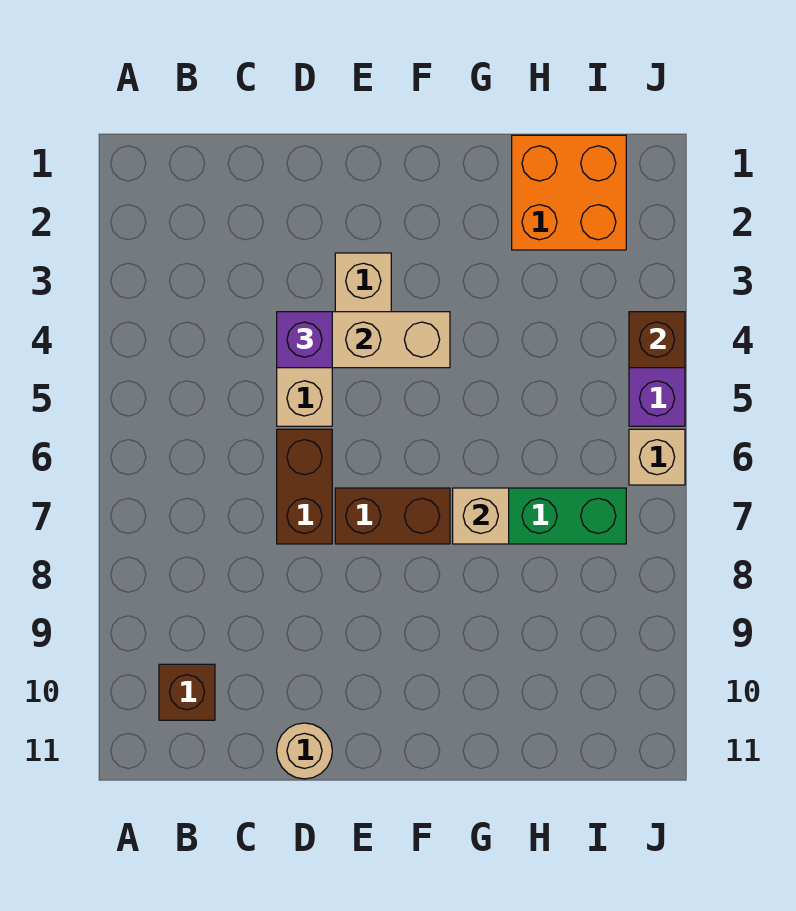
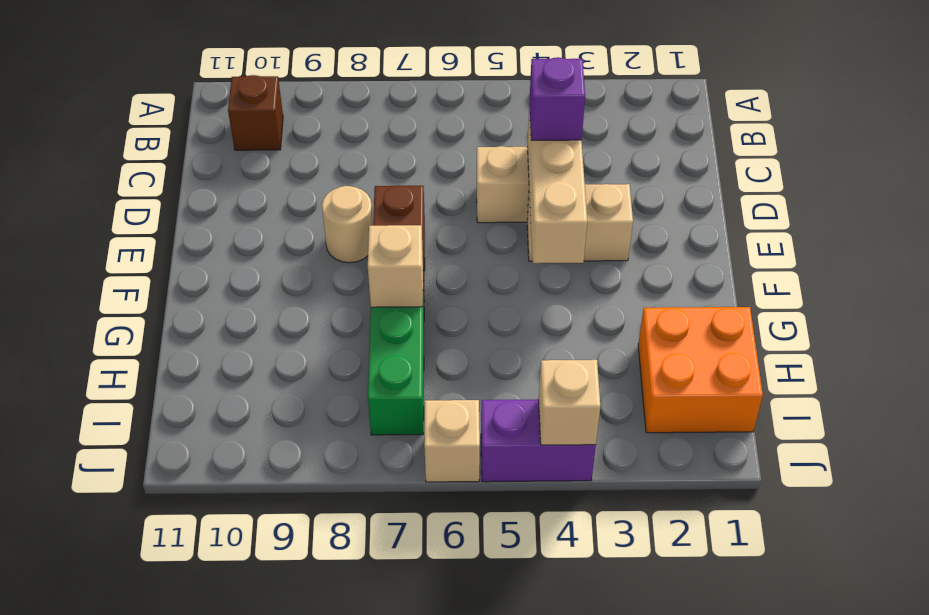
brown 1x2 brick [277,429,332,544] -> none
tan 1x1 round brick [277,723,332,779] -> tan 1x1 round brick moved to [322,186,373,263]
brown 1x1 brick [629,312,685,368] -> tan 1x1 brick [539,360,600,445]

